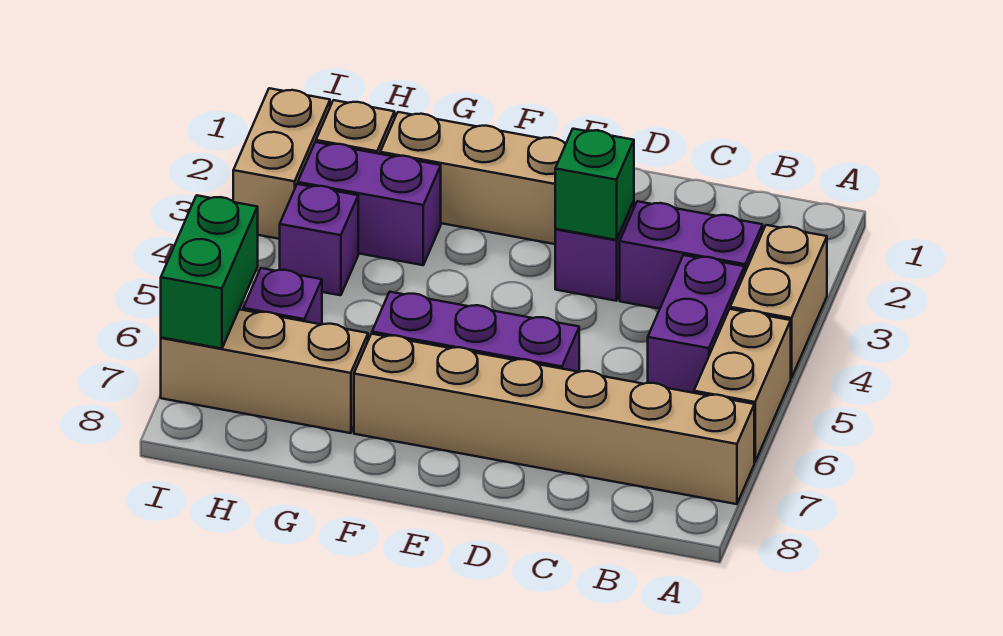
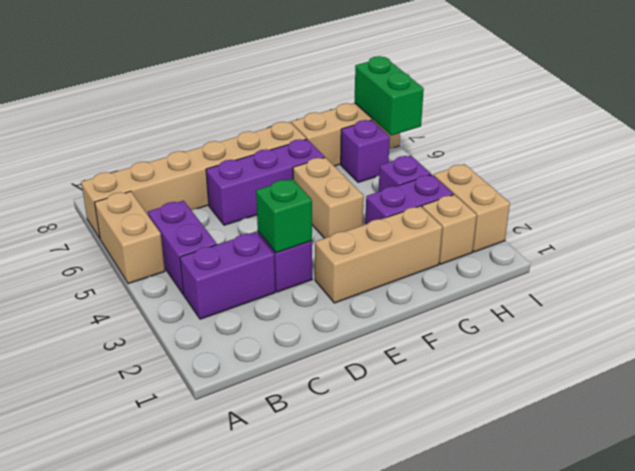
tan 1x2 brick [730,225,827,378] -> tan 1x2 brick moved to [293,157,364,238]

